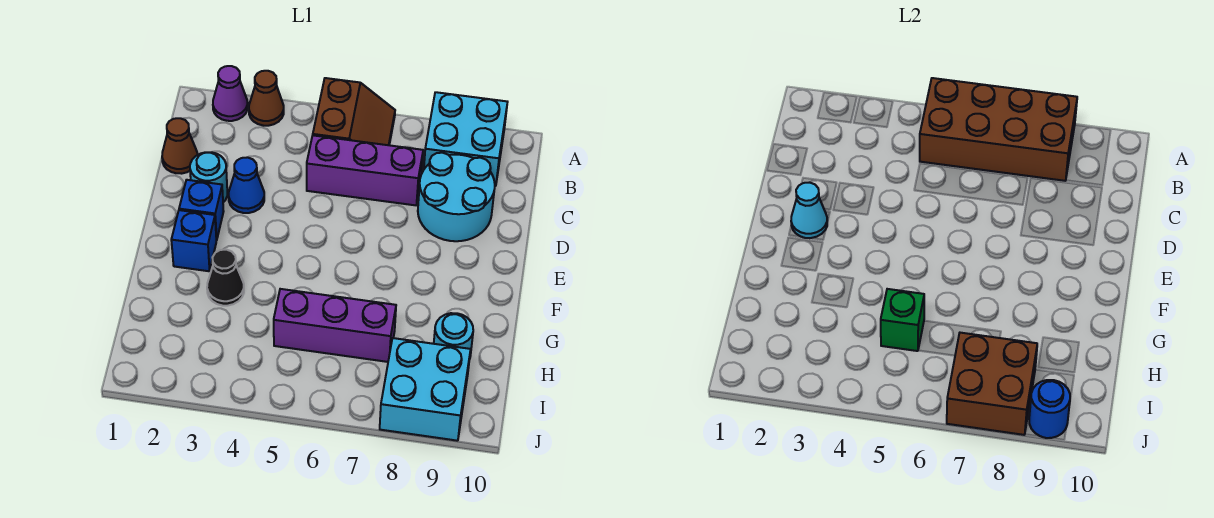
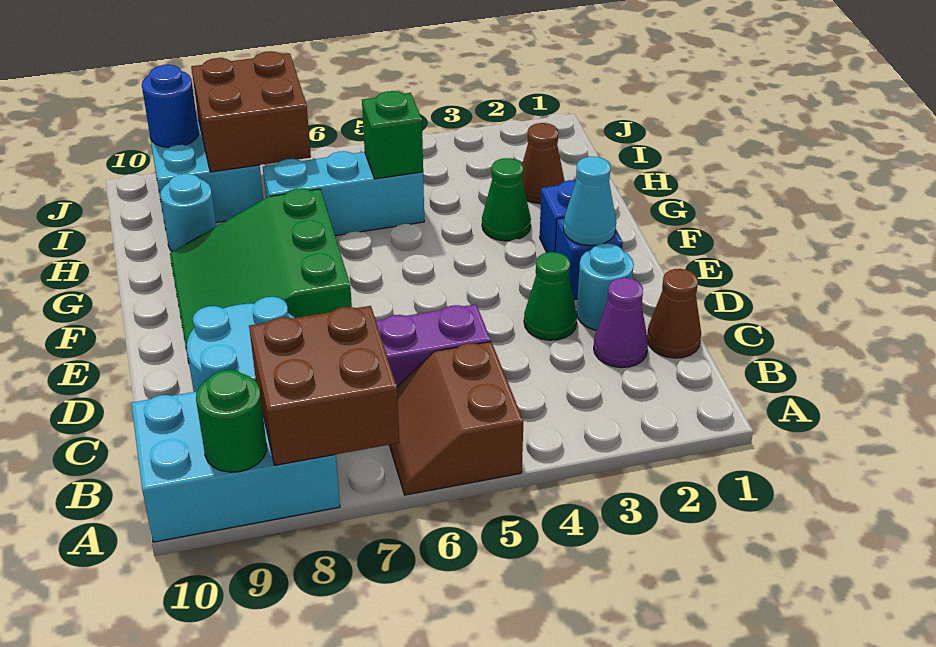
purple 1x1 cone [213,66,248,121] -> purple 1x1 cone moved to [594,278,648,368]
brown 1x1 cone [249,71,284,126] -> brown 1x1 cone moved to [522,123,565,204]
brown 2x4 brick [920,78,1077,181] -> brown 2x2 brick [249,306,399,465]
cyan 2x2 brick [424,92,507,186] -> cyan 2x3 brick [131,392,340,542]
none -> green 1x1 round brick [196,370,267,472]
blue 1x1 cone [229,157,264,213] -> green 1x1 cone [524,252,577,340]
none -> green 3x3 slope [170,188,352,362]
black 1x1 cone [207,250,244,306] -> green 1x1 cone [482,158,531,241]
purple 1x3 brick [274,289,396,362] -> cyan 1x3 brick [263,151,424,236]

